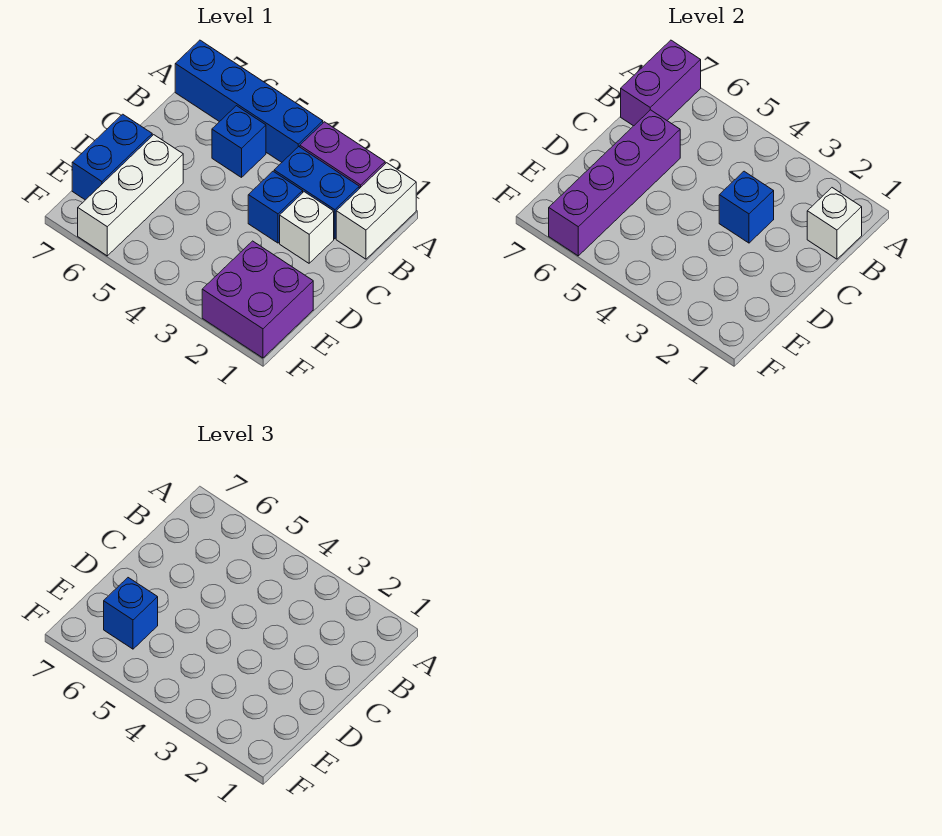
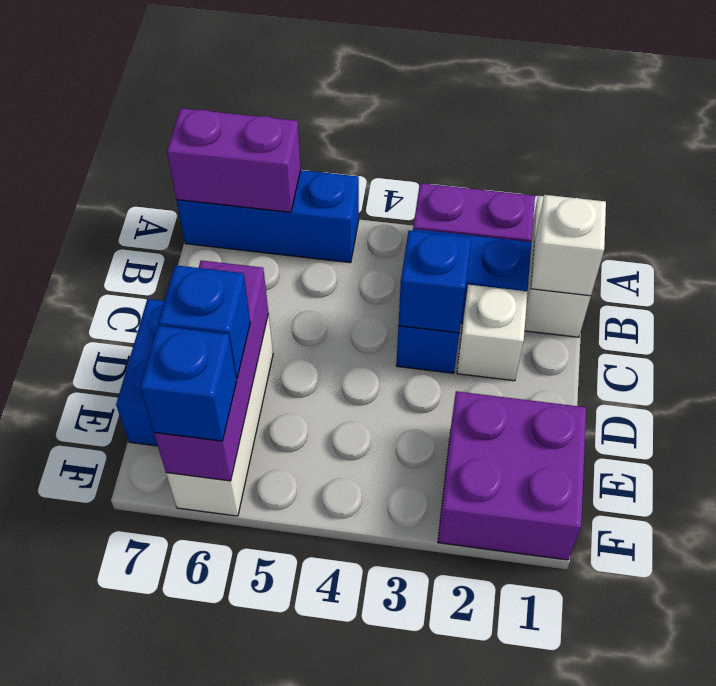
blue 1x4 brick [175,40,323,162] -> blue 1x3 brick [177,170,359,263]
purple 1x2 brick [621,40,701,126] -> purple 1x2 brick turned to [167,108,301,212]
blue 1x1 brick [212,106,266,177] -> blue 1x1 brick moved to [140,326,237,441]
purple 1x4 brick [549,110,680,256] -> purple 1x3 brick [154,260,268,481]

